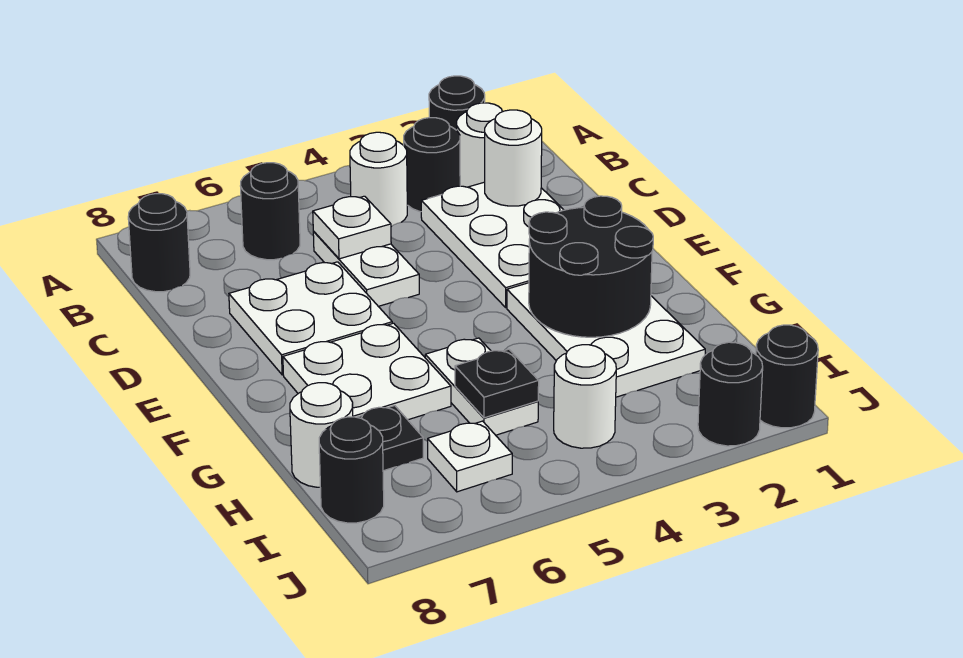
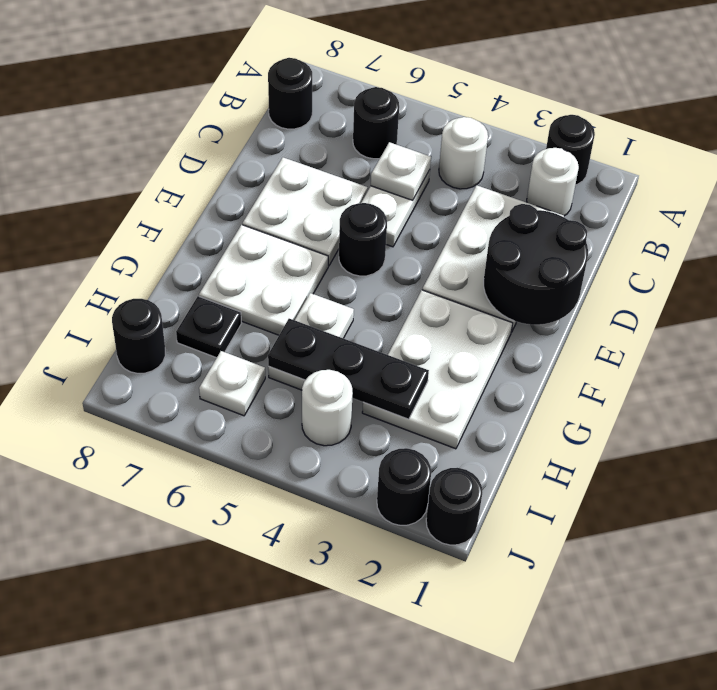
black 1x1 round brick [404,118,460,212] -> black 1x1 round brick moved to [339,203,387,276]
white 1x1 round brick [485,110,542,206] -> none
black 2x2 round brick [529,196,653,337] -> black 2x2 round brick moved to [484,204,588,325]
black 1x1 plate [455,349,539,418] -> black 1x3 plate [268,318,429,419]
white 1x1 round brick [290,383,353,487] -> none

